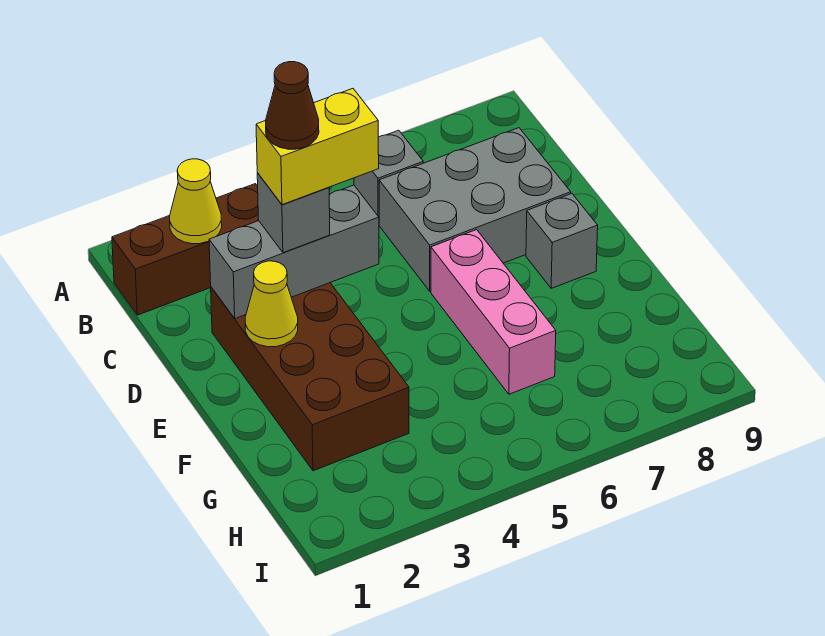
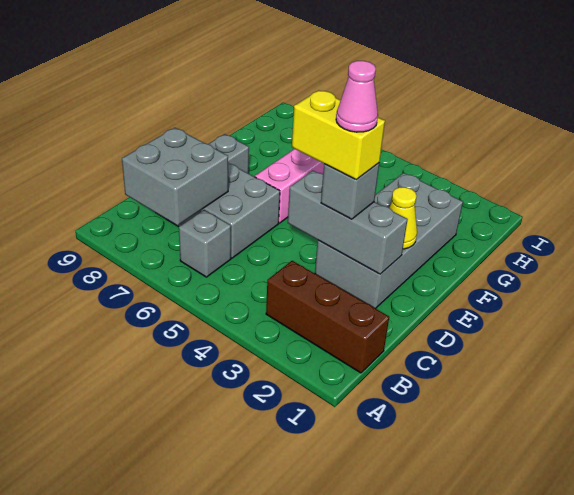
yellow 1x1 cone [170,159,222,244] -> none
none -> grey 2x2 brick [122,128,228,226]
brown 2x4 brick [211,283,409,471] -> grey 2x4 brick [315,173,463,308]
brown 1x1 cone [266,62,319,149] -> pink 1x1 cone [336,61,378,132]

